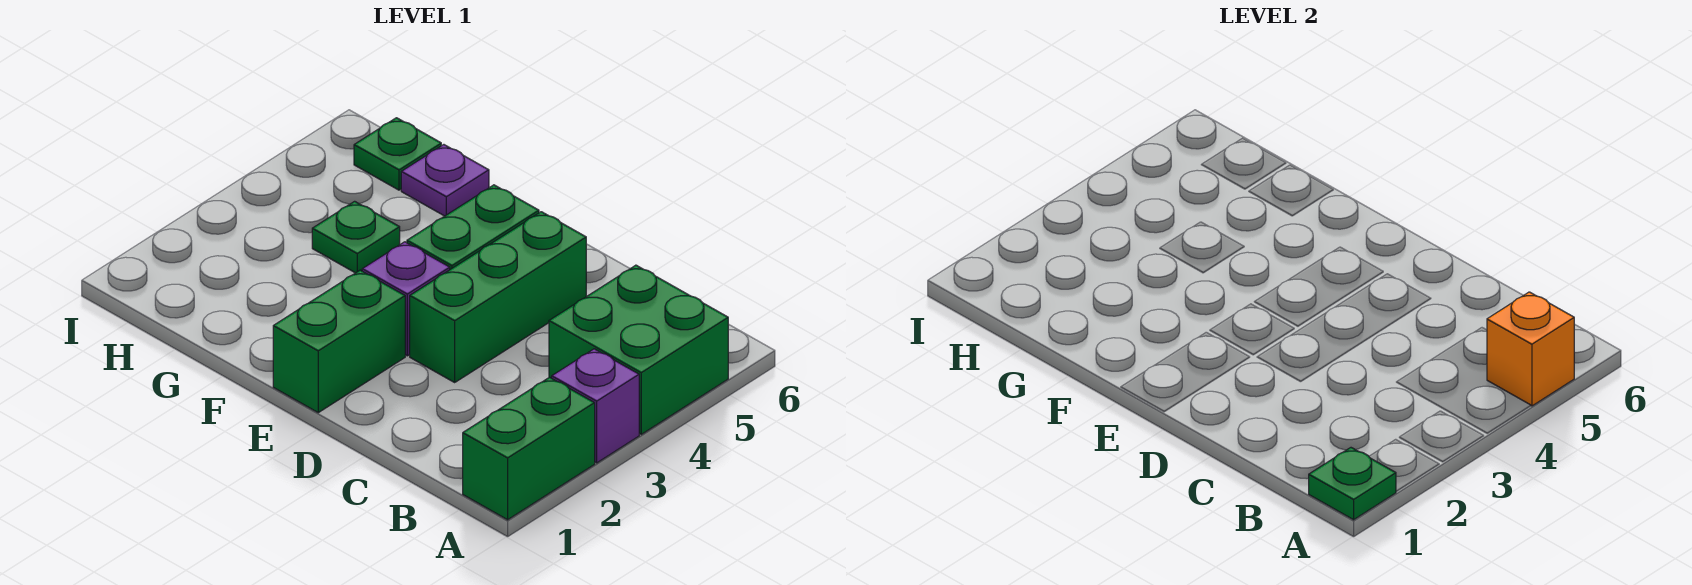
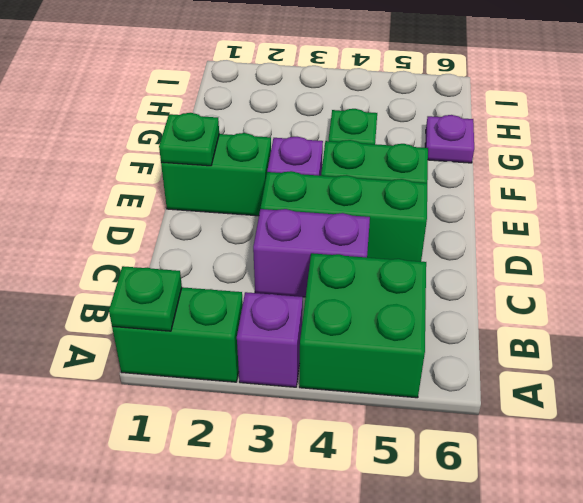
orange 1x1 brick [1487,292,1574,406] -> none
none -> purple 1x2 brick [253,209,370,297]
green 1x1 plate [354,118,441,190] -> green 1x1 plate moved to [159,113,219,166]

